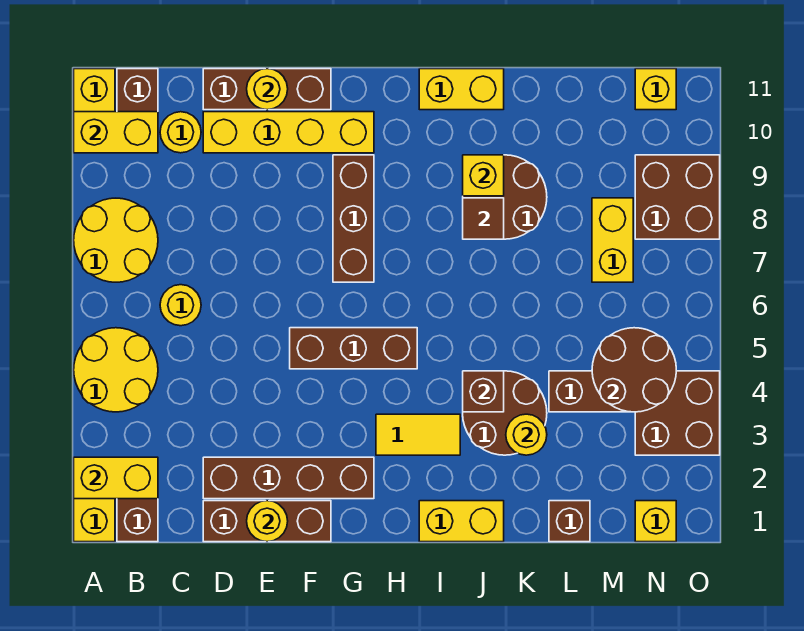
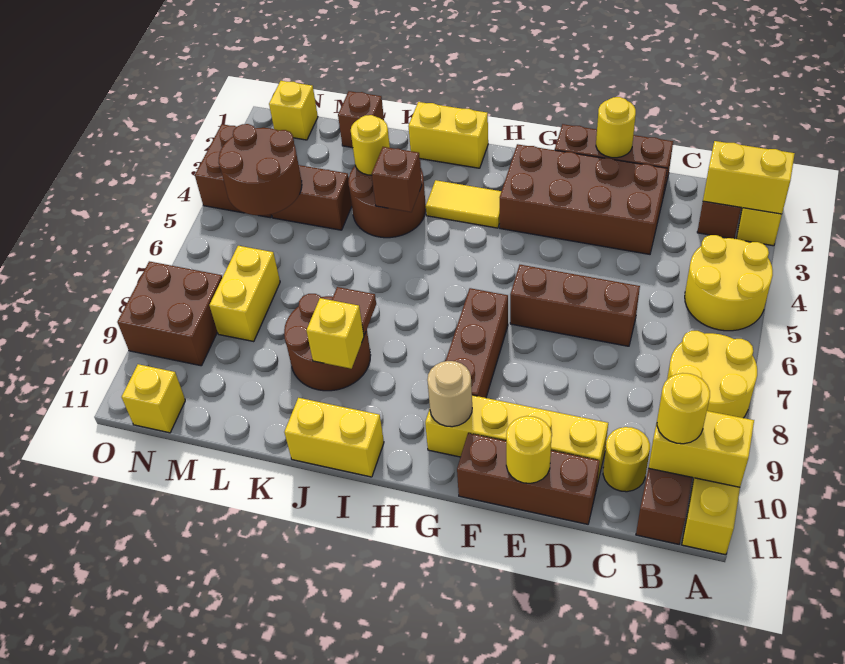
yellow 1x1 round brick [160,285,201,326] -> yellow 1x1 round brick moved to [657,373,710,444]
brown 1x4 brick [203,457,374,499] -> brown 2x4 brick [500,144,667,254]
brown 1x3 brick [290,328,417,369] -> brown 1x3 brick moved to [510,265,640,346]
none -> tan 1x1 round brick [427,361,472,427]

